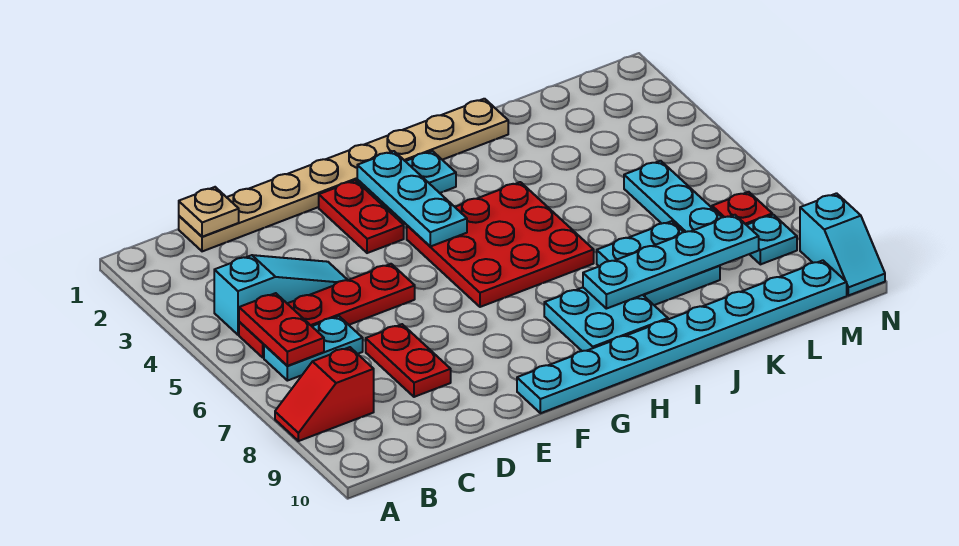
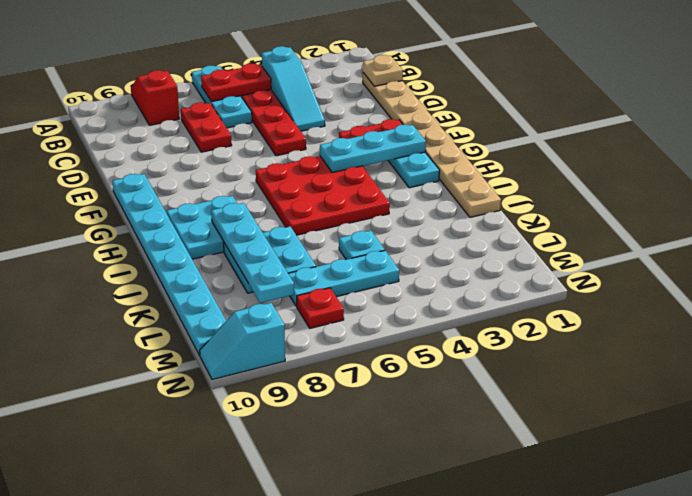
cyan 1x2 plate [264,316,363,381] -> cyan 1x3 plate [192,66,252,128]
red 1x2 plate [366,324,451,397] -> red 1x2 plate turned to [181,103,232,152]
cyan 1x1 plate [747,215,797,264] -> cyan 1x1 plate moved to [339,231,385,260]

